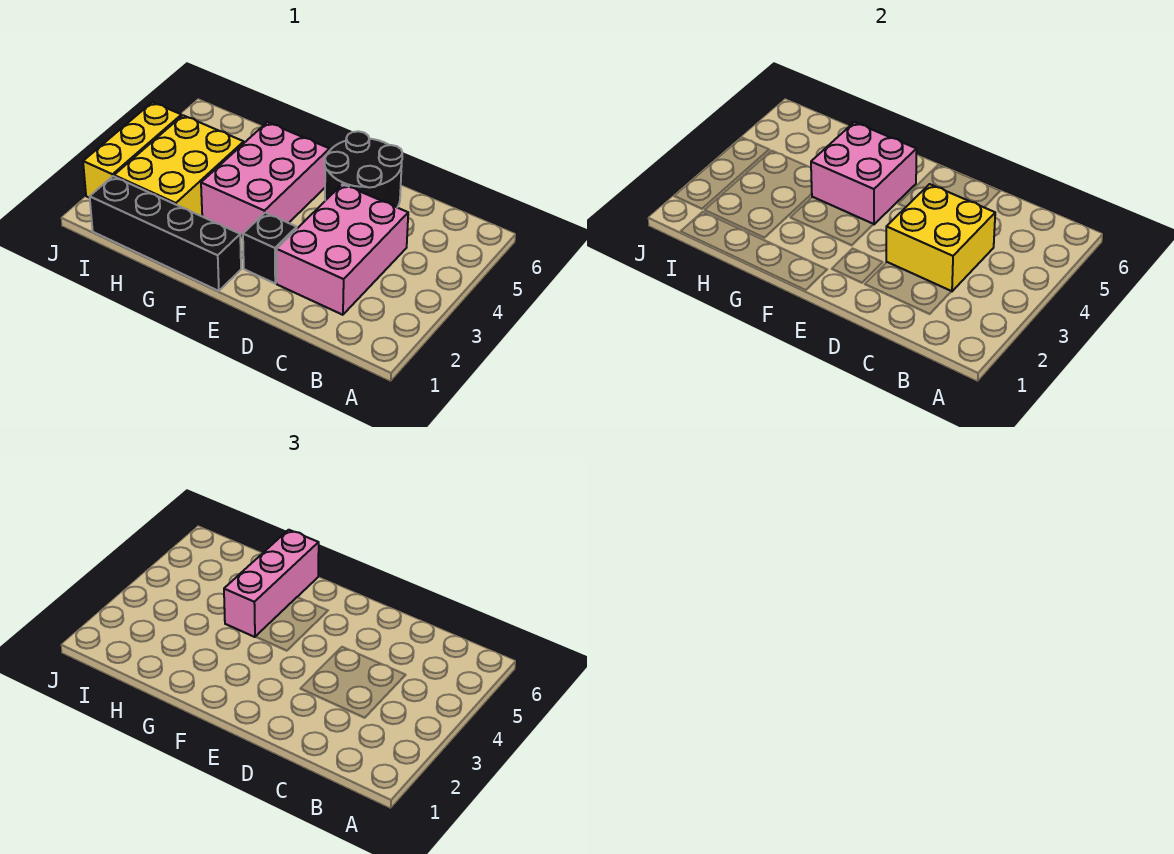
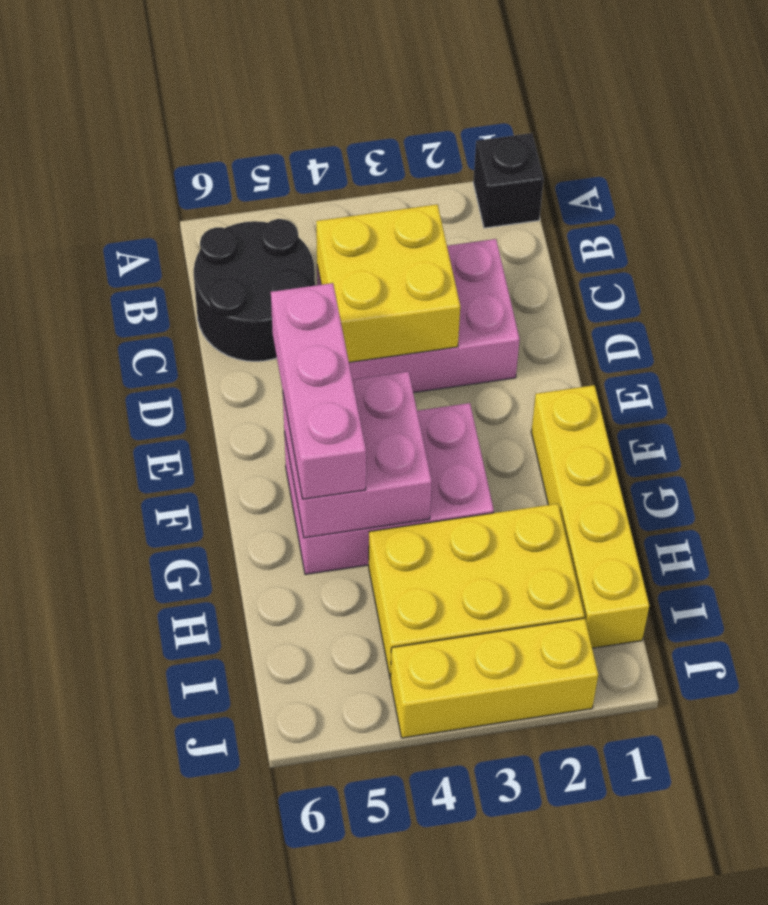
black 2x2 round brick [325,131,402,207] -> black 2x2 round brick moved to [194,219,315,361]
black 1x1 brick [243,213,297,283] -> black 1x1 brick moved to [473,133,544,228]
black 1x4 brick [90,176,241,291] -> yellow 1x4 brick [531,385,649,648]
pink 1x3 brick [224,530,319,637] -> pink 1x3 brick turned to [271,283,366,499]

